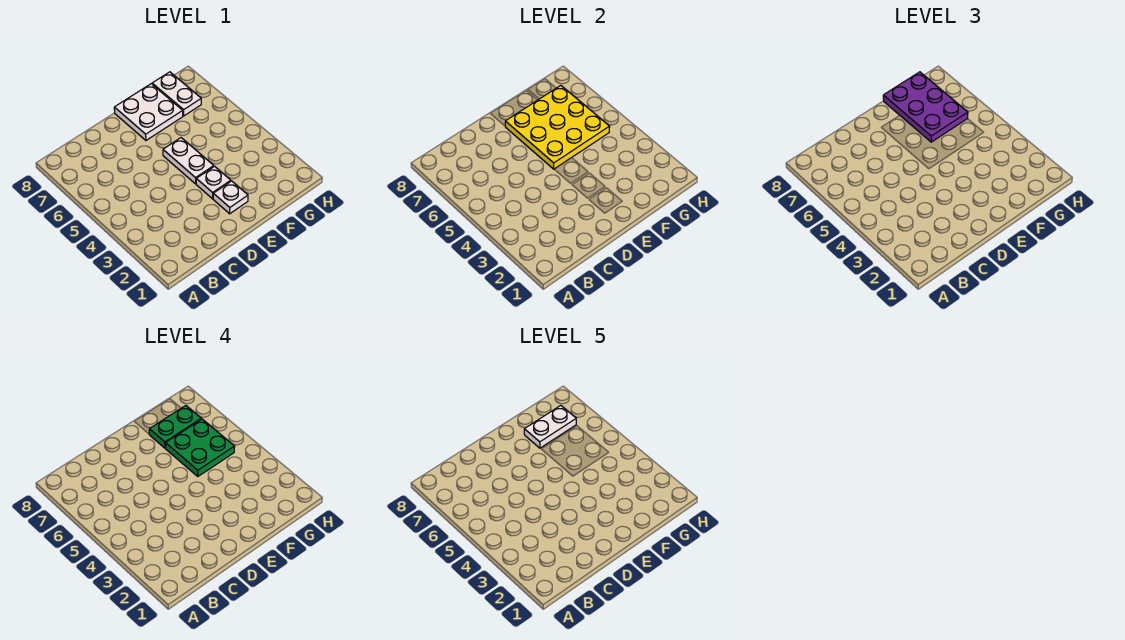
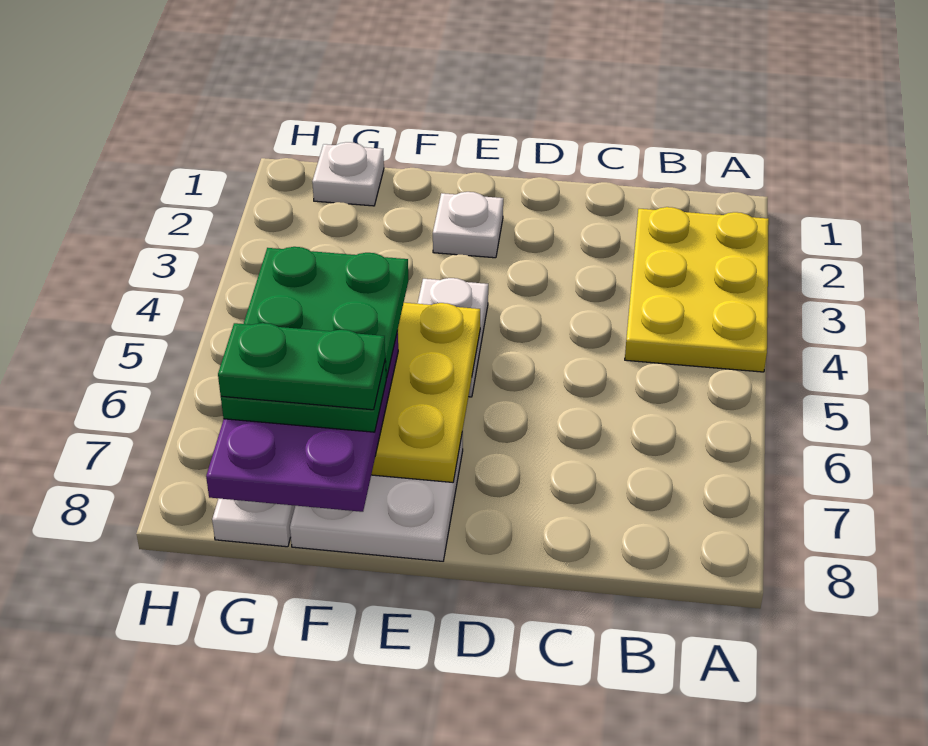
none -> yellow 2x3 plate [625,207,769,372]
white 1x1 plate [196,166,231,199] -> white 1x1 plate moved to [312,142,384,206]
white 1x2 plate [524,406,576,448] -> green 1x2 plate [218,323,385,410]

